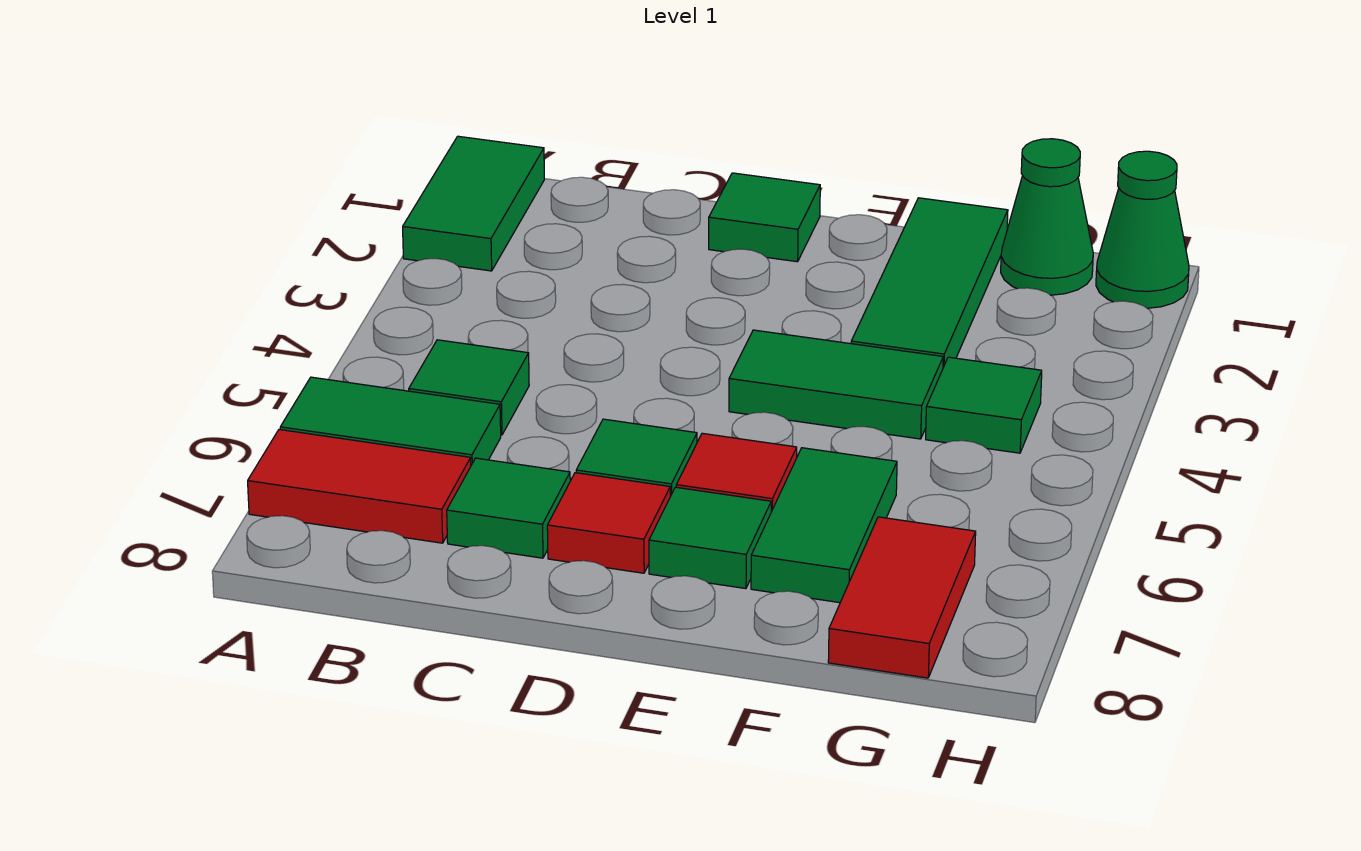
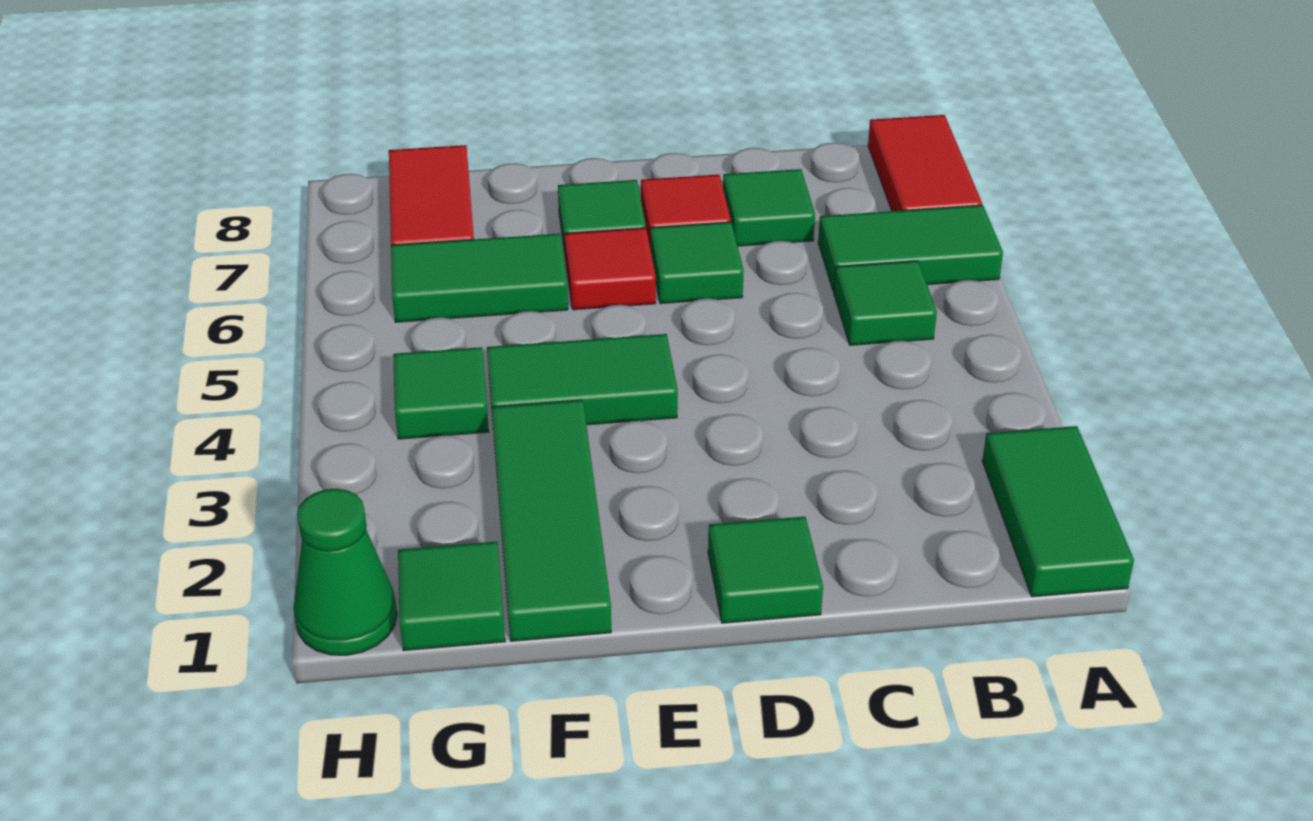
red 1x2 tile [248,429,471,543] -> red 1x2 tile turned to [868,115,982,211]
green 1x2 tile [751,448,897,603] -> green 1x2 tile turned to [391,234,568,322]
green 1x1 cone [1001,139,1093,295] -> green 1x1 tile [398,542,505,651]

